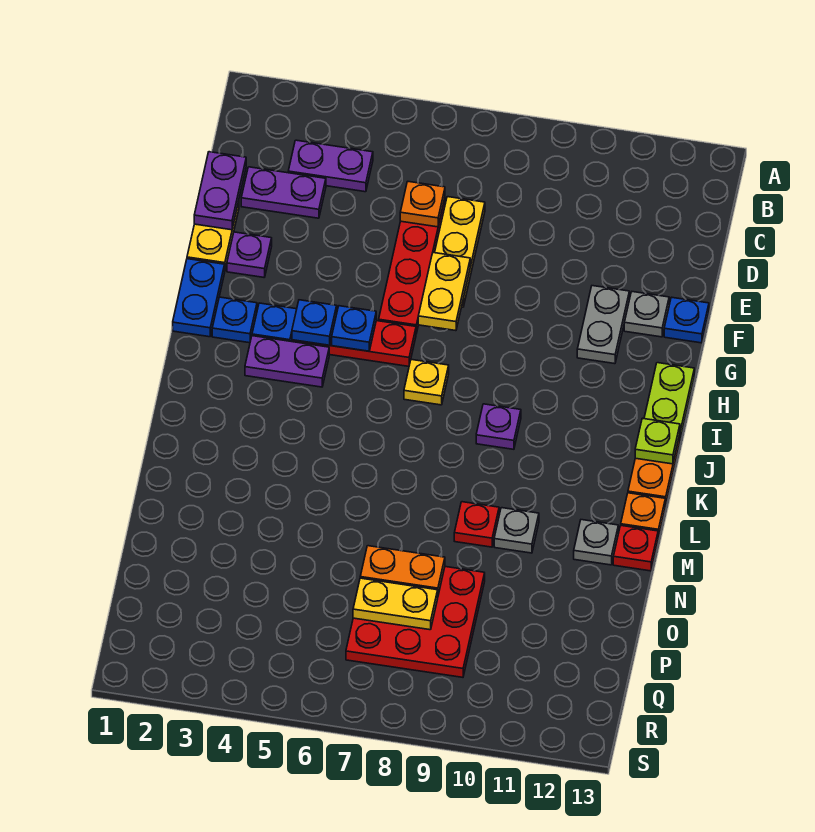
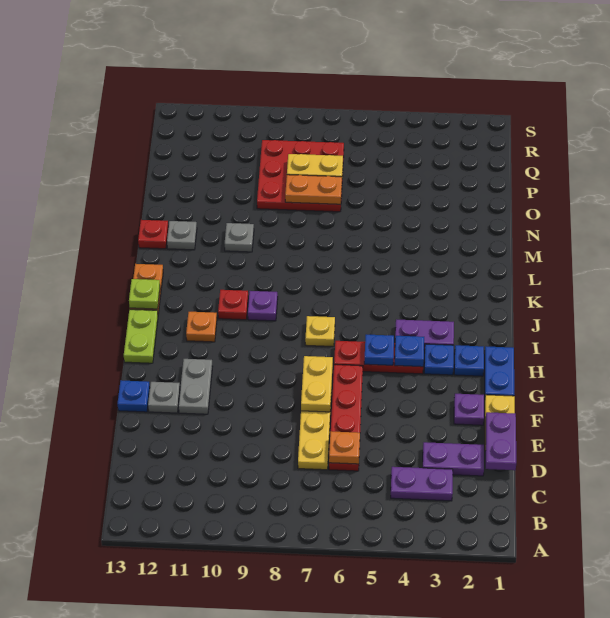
orange 1x1 plate [621,493,665,538] -> orange 1x1 plate moved to [186,312,217,342]
red 1x1 plate [454,502,499,547] -> red 1x1 plate moved to [218,290,248,320]

